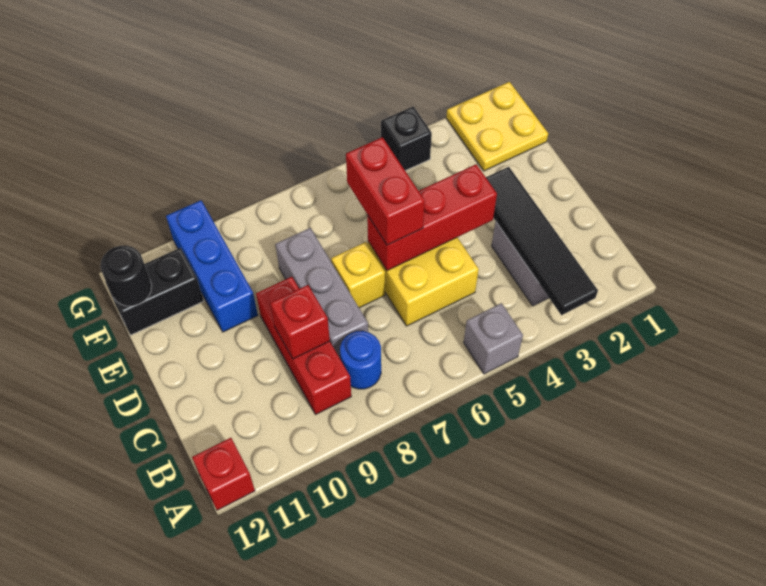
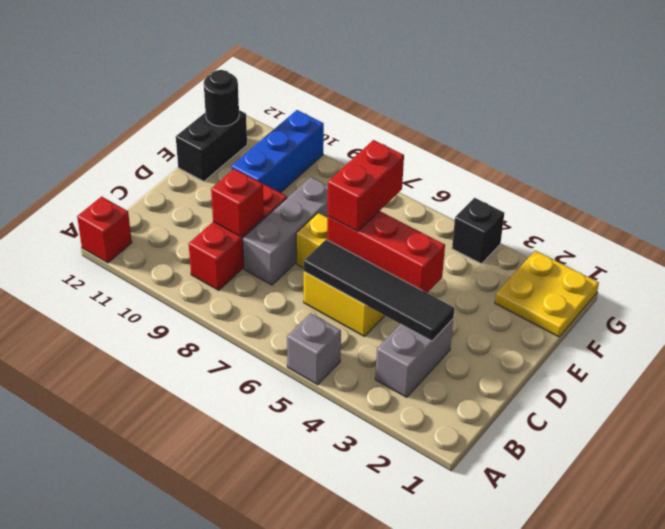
black 1x4 tile [486,167,598,315] -> black 1x4 tile turned to [304,240,454,341]
blue 1x1 round brick [340,331,381,389] -> none
black 1x2 brick [106,248,204,335] -> black 1x2 brick turned to [176,110,247,181]

